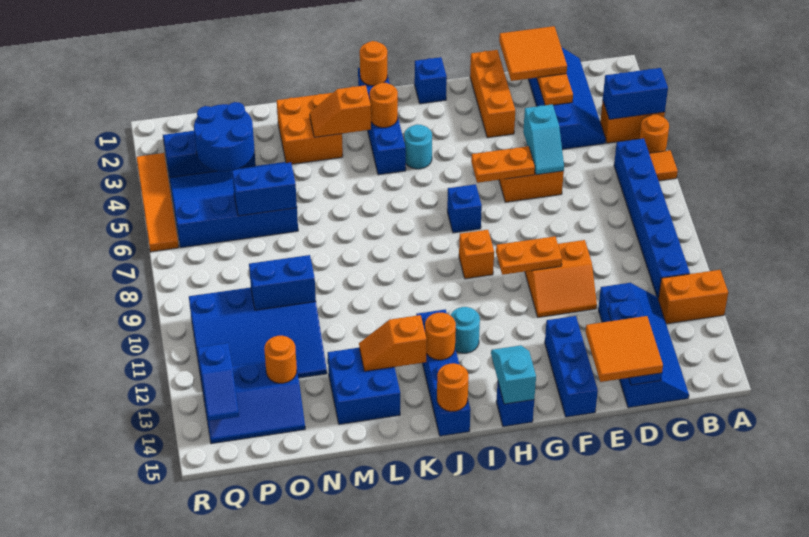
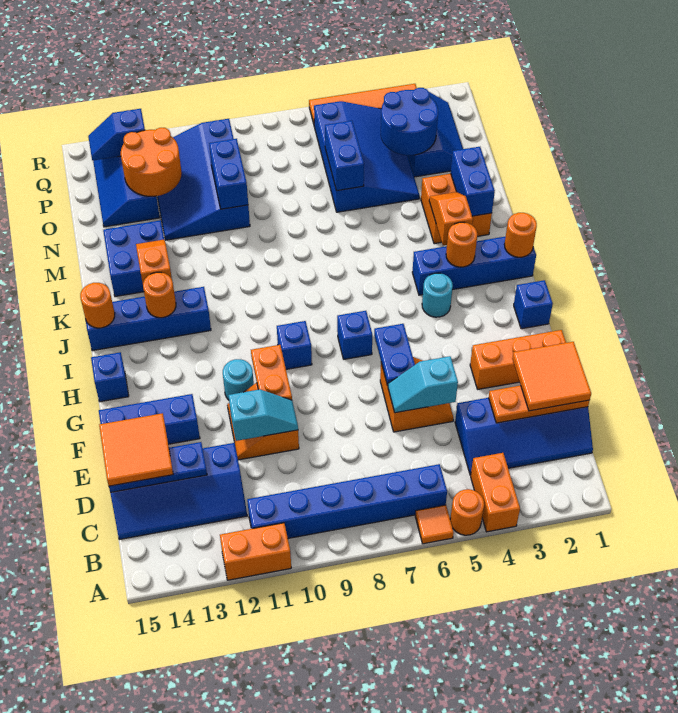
blue 1x2 brick [603,68,668,119] -> blue 1x2 brick moved to [451,147,495,216]
orange 1x2 brick [658,270,728,324] -> orange 1x2 brick turned to [220,523,291,580]
orange 1x2 plate [471,146,535,183] -> blue 1x2 plate [374,324,415,386]
orange 1x1 brick [459,230,494,279] -> blue 1x1 brick [277,321,312,369]
cyan 1x2 slope [491,345,536,404] -> cyan 1x2 slope moved to [229,389,298,441]
cyan 1x1 round brick [451,307,480,353] -> cyan 1x1 round brick moved to [223,359,254,400]
orange 1x1 round brick [264,336,297,383] -> orange 2x2 round brick [121,128,182,196]

